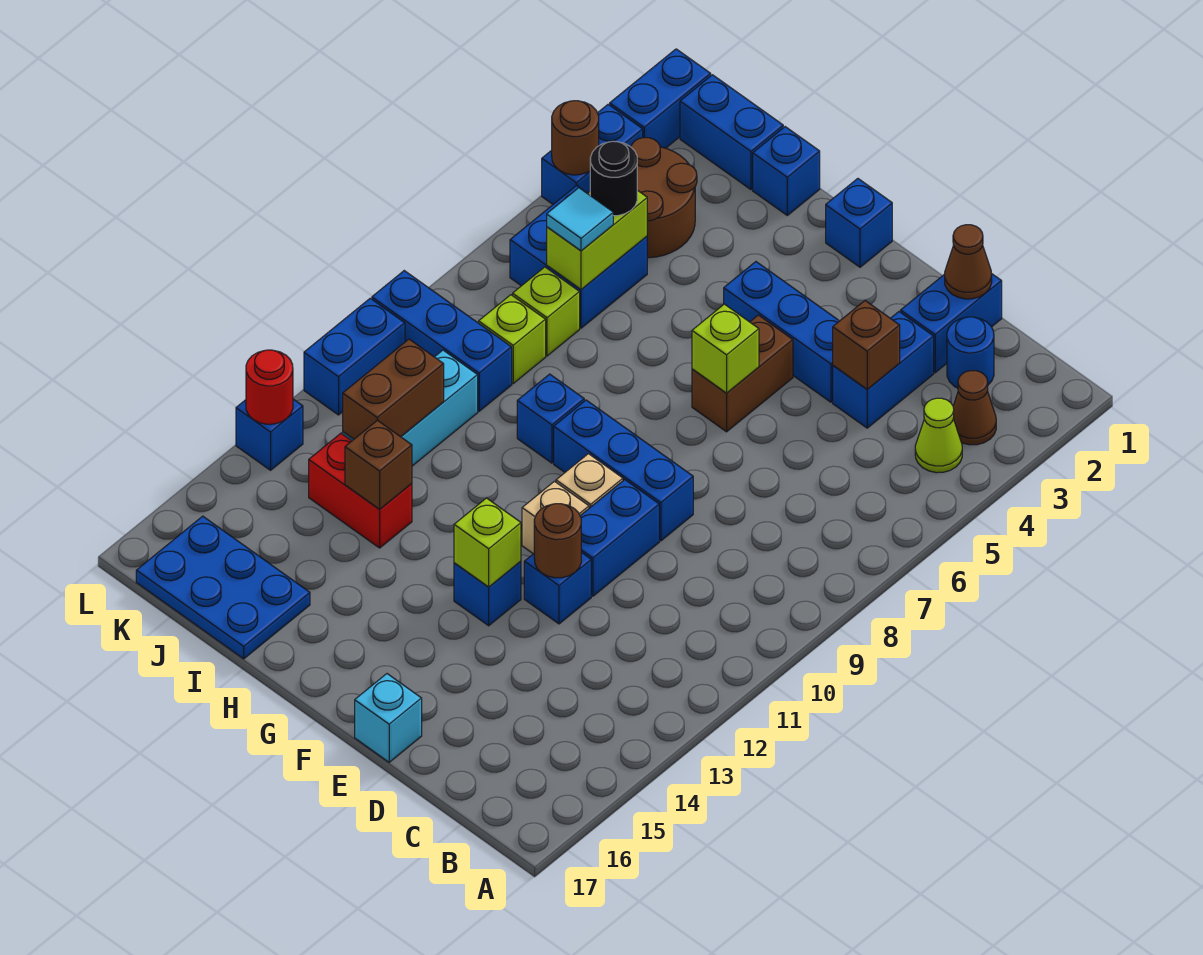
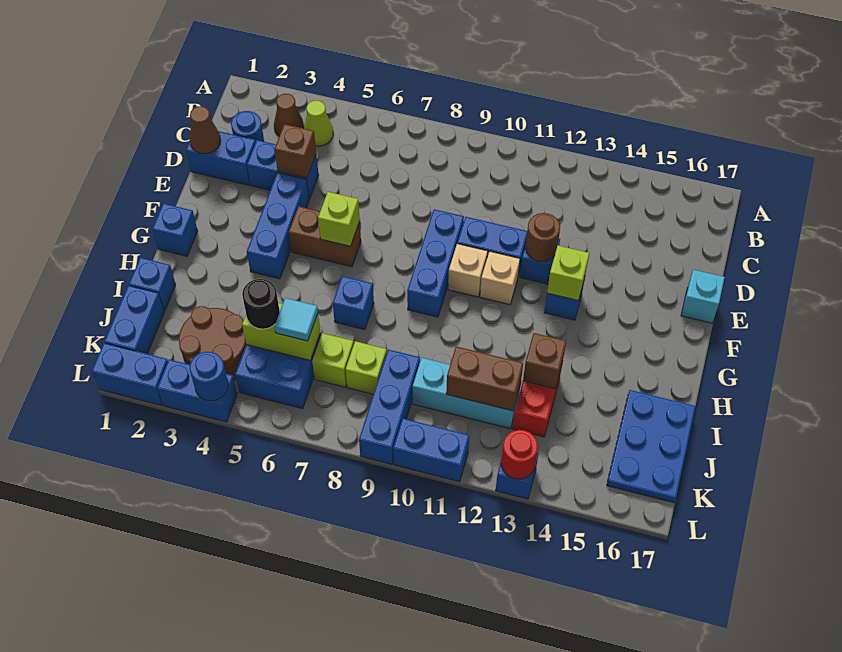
blue 1x1 brick [517,374,584,463] -> blue 1x1 brick moved to [333,276,374,330]
brown 1x1 round brick [552,101,599,175] -> blue 1x1 round brick [190,352,228,401]

